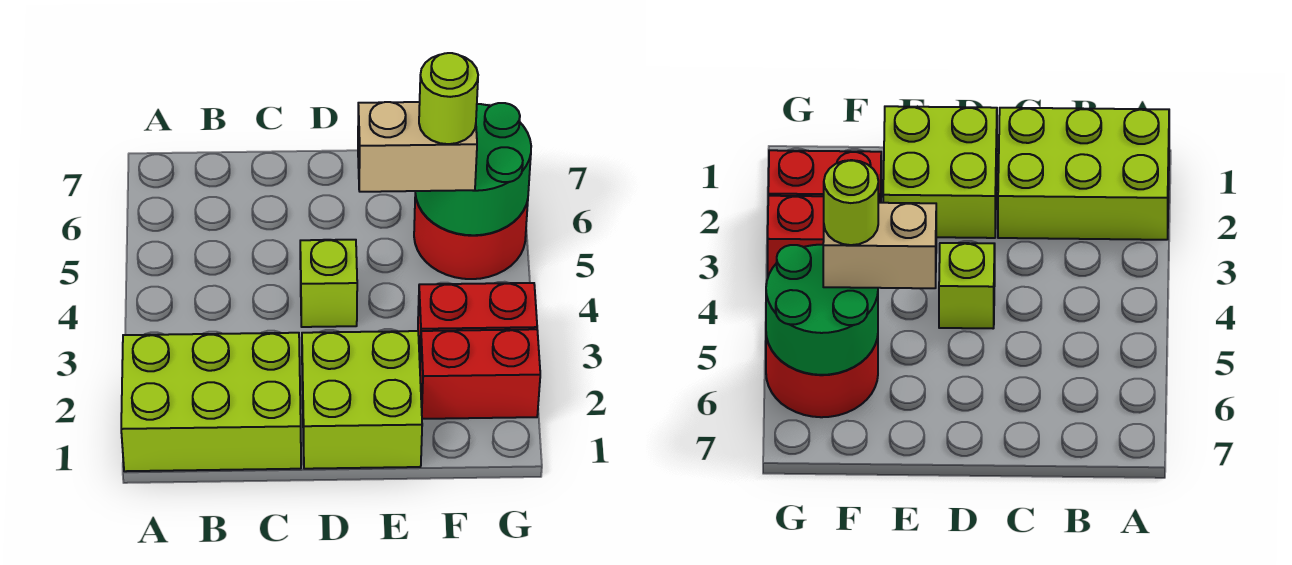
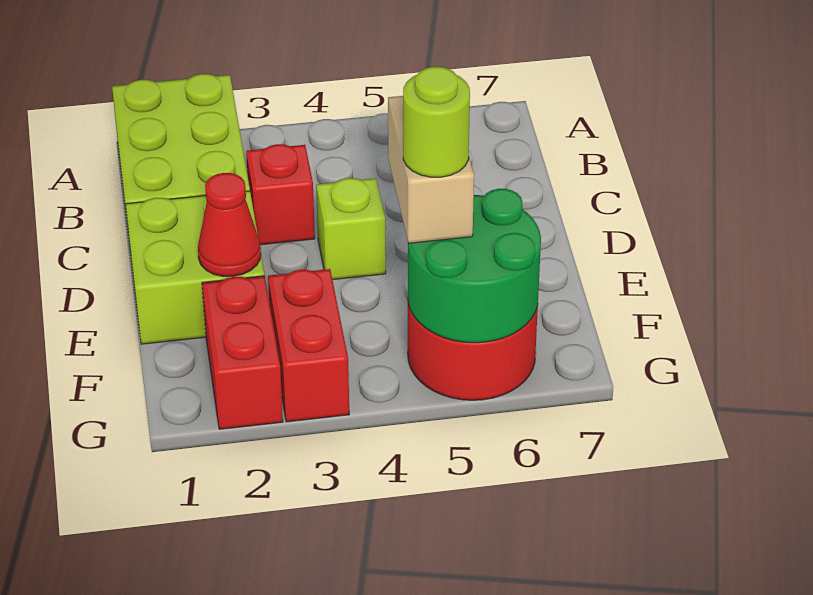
none -> red 1x1 brick [246,144,315,245]
none -> red 1x1 cone [198,173,261,277]

